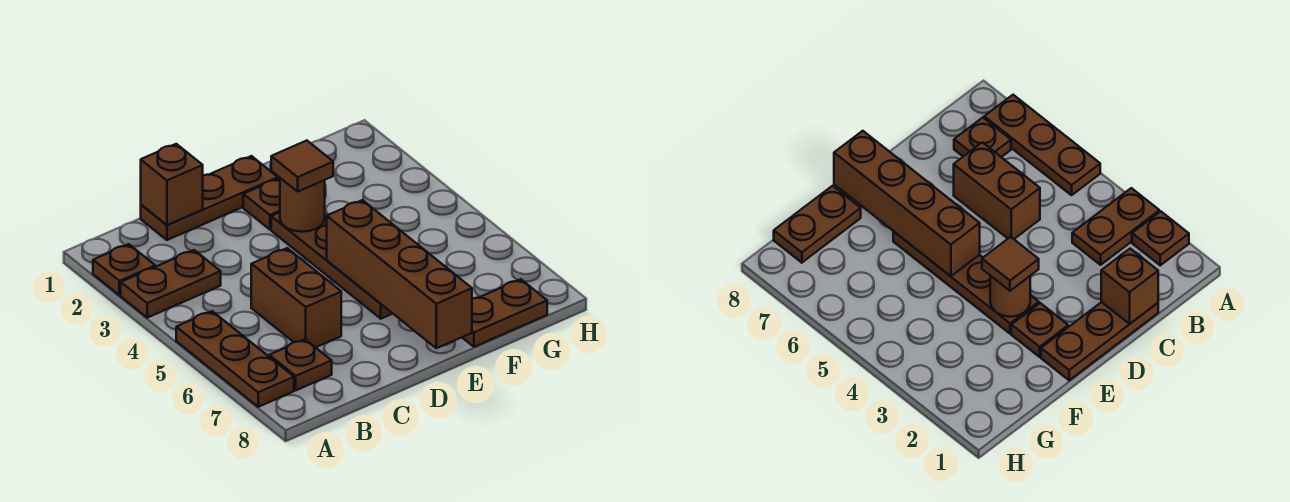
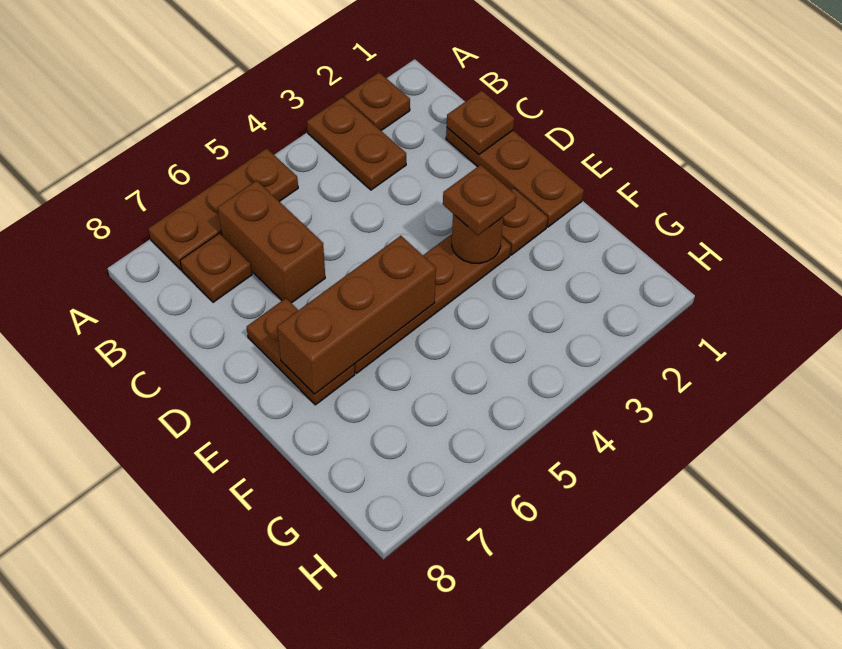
brown 1x1 brick [141,144,203,225] -> brown 1x1 plate [447,90,514,154]
brown 1x2 brick [251,248,341,347] -> brown 1x2 brick turned to [218,180,325,303]
brown 1x1 tile [271,141,333,191] -> brown 1x1 plate [443,165,516,235]
brown 1x4 brick [327,200,472,348] -> brown 1x3 brick [277,236,436,394]
brown 1x2 plate [462,279,547,347] -> brown 1x2 plate moved to [247,298,355,405]

